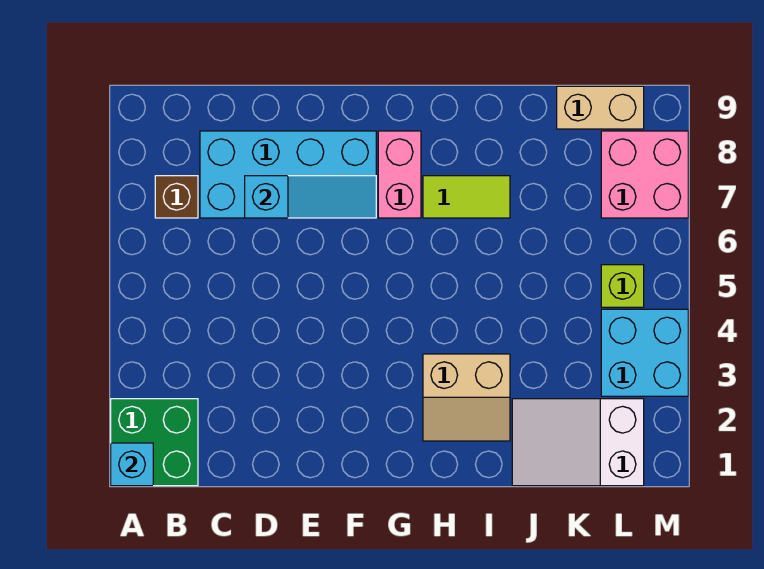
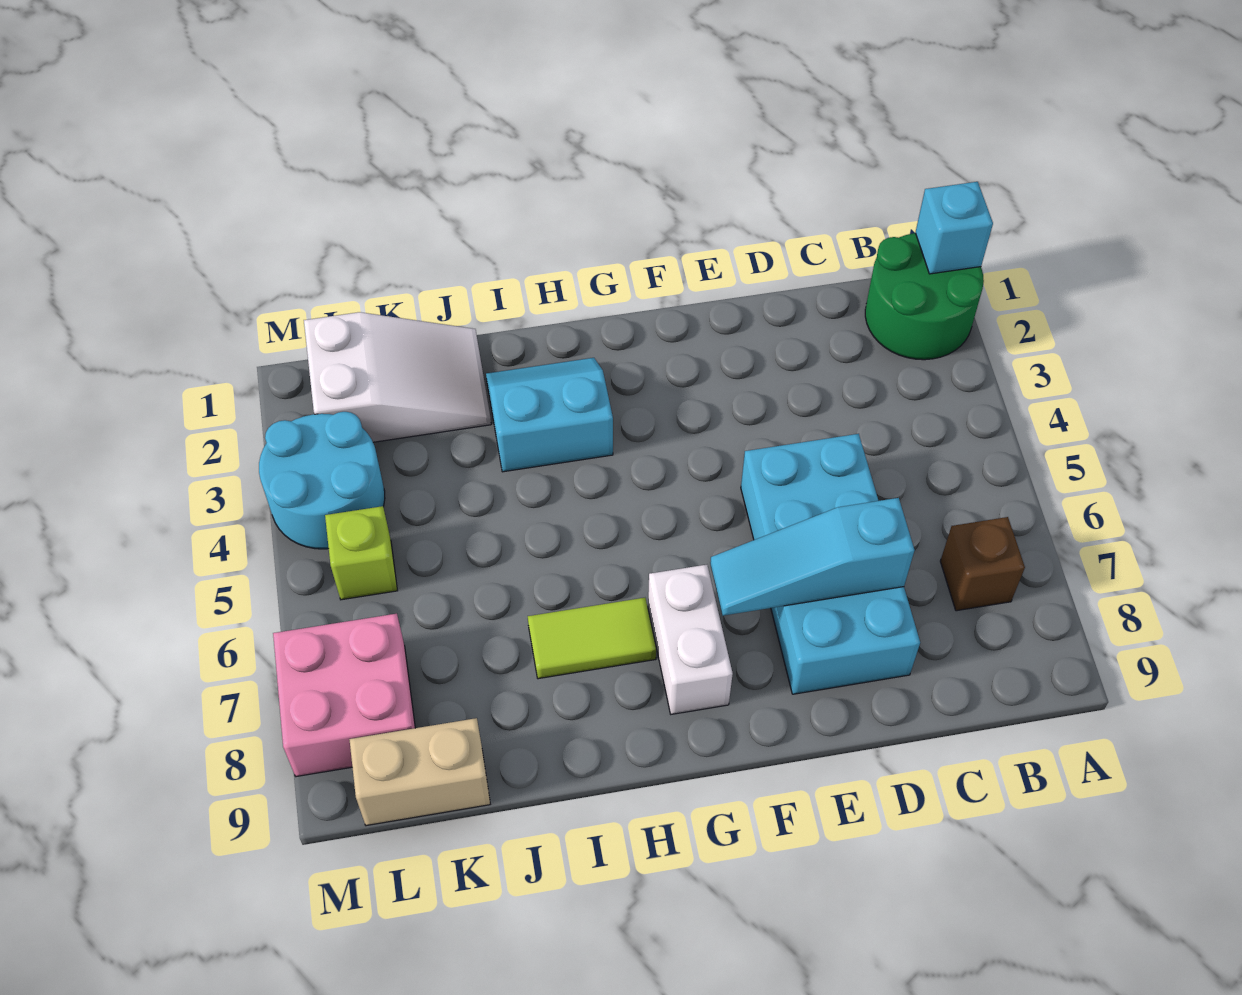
green 2x2 brick [111,399,198,486] -> green 2x2 round brick [865,233,984,360]
cyan 2x4 brick [200,131,376,218] -> cyan 2x4 brick turned to [741,434,920,694]
pink 1x2 brick [378,131,421,218] -> white 1x2 brick [648,565,733,714]
tan 2x2 slope [423,354,510,441] -> cyan 2x2 slope [486,358,613,472]
cyan 2x2 brick [601,309,688,396] -> cyan 2x2 round brick [259,412,385,549]

